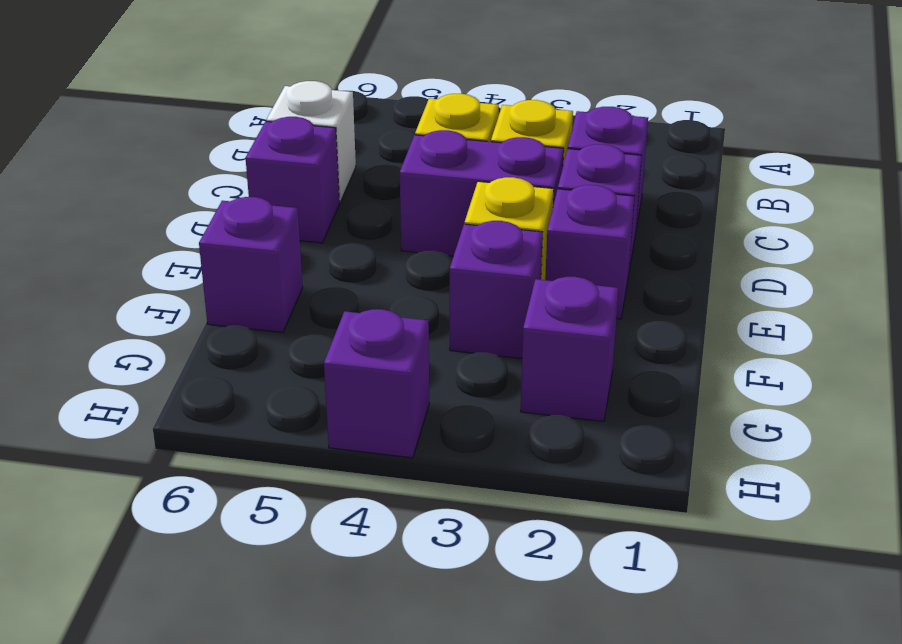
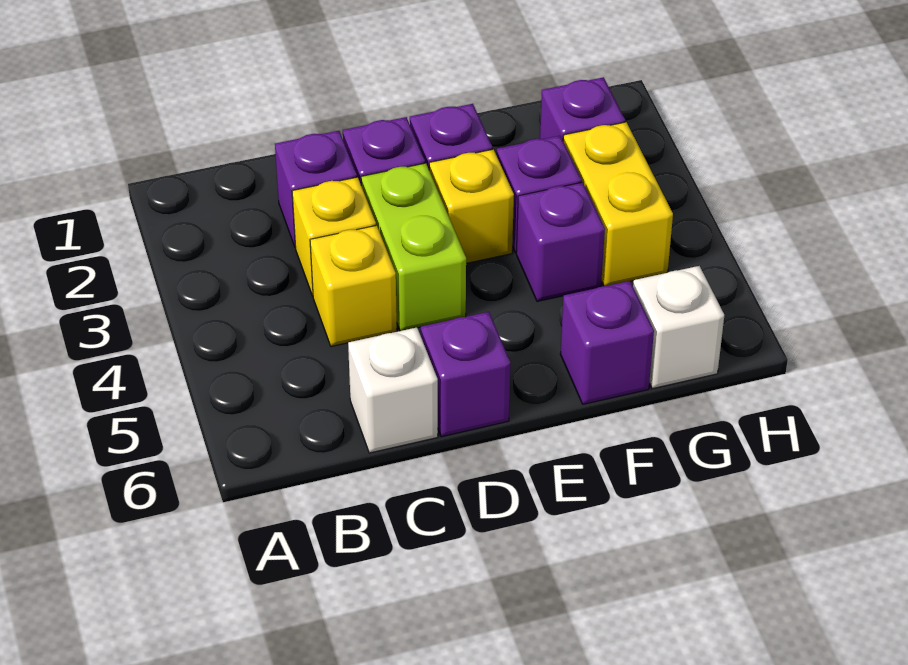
purple 1x2 brick [400,130,564,256] -> lime 1x2 brick [361,163,466,331]
none -> yellow 1x2 brick [563,122,673,286]
none -> white 1x1 brick [633,266,724,389]
purple 1x1 brick [324,309,429,458] -> purple 1x1 brick moved to [516,182,605,302]

